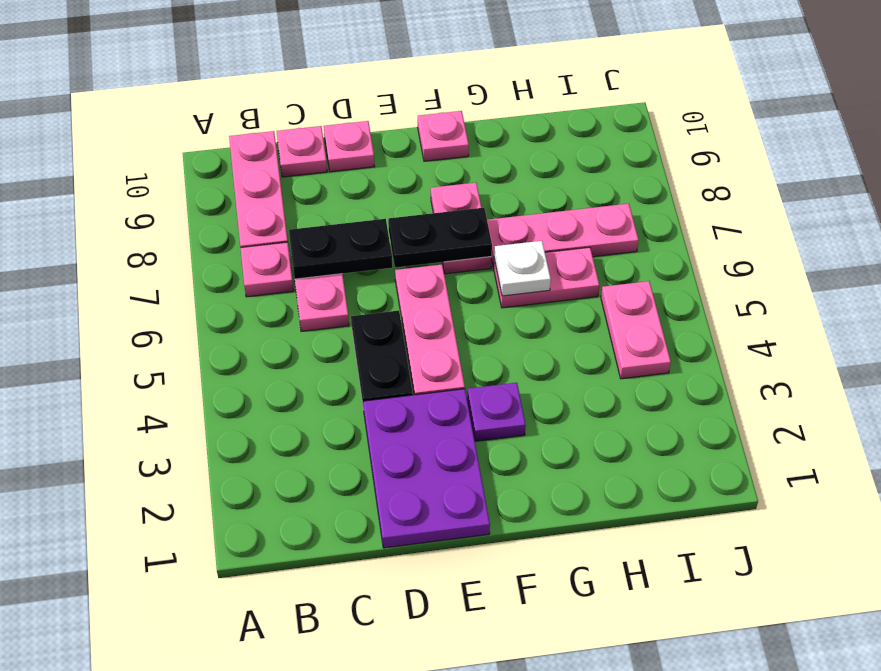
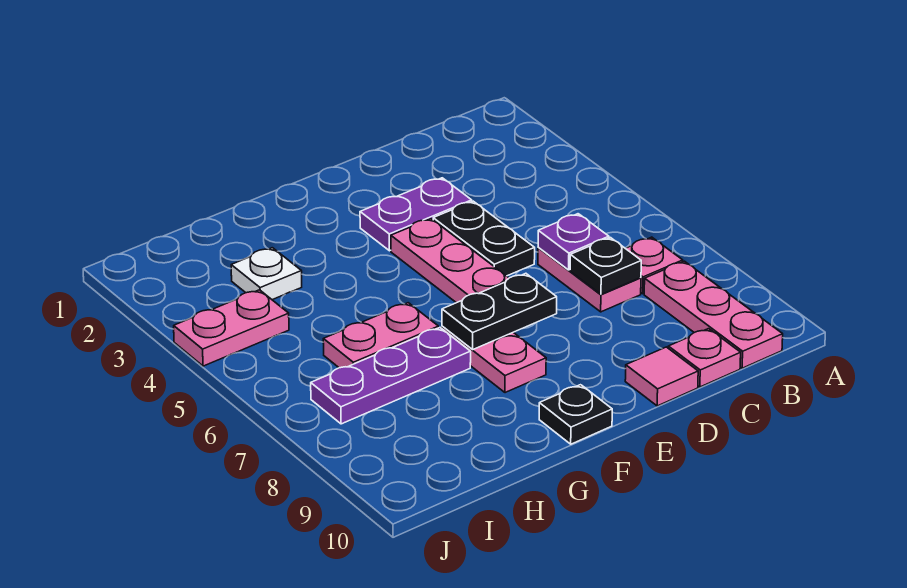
black 1x2 plate [289,219,392,279] -> black 1x1 plate [570,238,641,294]
purple 2x3 plate [363,389,490,548] -> purple 1x2 plate [360,178,472,251]
pink 1x1 plate [324,121,375,172] -> pink 1x1 tile [625,347,698,406]
purple 1x1 plate [467,383,526,441] -> purple 1x1 plate moved to [538,214,609,270]
pink 1x1 plate [418,111,469,161] -> black 1x1 plate [539,385,612,444]
white 1x1 plate [494,241,551,296] -> white 1x1 plate moved to [231,248,302,300]
pink 1x3 plate [487,204,639,268] -> purple 1x3 plate [311,328,471,424]
pink 1x2 plate [601,281,671,379] -> pink 1x2 plate turned to [174,290,289,366]

